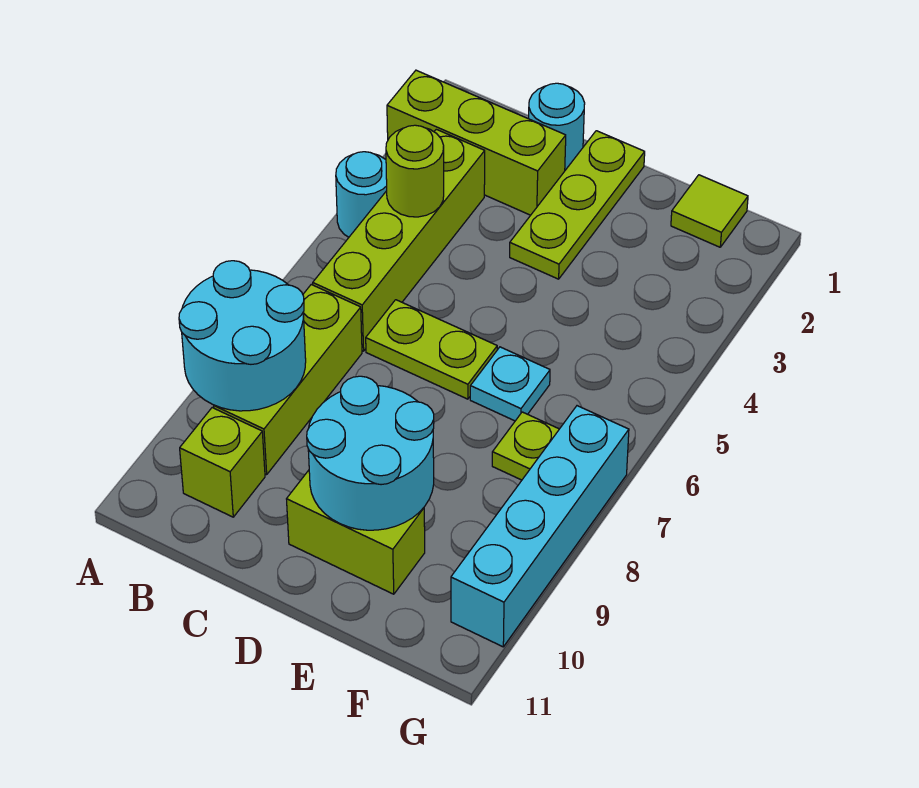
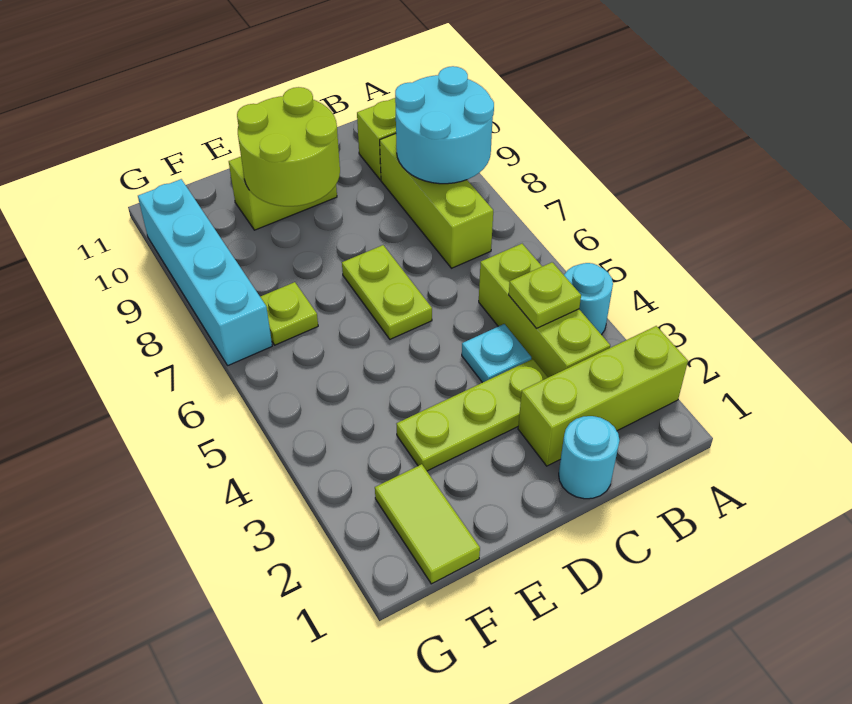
lime 1x4 brick [313,129,485,351] -> lime 1x3 brick [479,244,610,377]
lime 1x1 round brick [386,125,444,217] -> lime 1x1 plate [509,262,581,328]
lime 1x2 plate [366,300,497,399] -> lime 1x2 plate turned to [342,245,432,339]
lime 1x3 plate [510,131,645,279] -> lime 1x3 plate turned to [397,359,548,471]
cyan 2x2 round brick [307,376,434,530] -> lime 2x2 round brick [237,87,340,206]
cyan 1x1 plate [470,347,550,421] -> cyan 1x1 plate moved to [462,324,531,383]
lime 1x1 tile [671,175,748,247] -> lime 1x2 tile [375,464,480,584]

